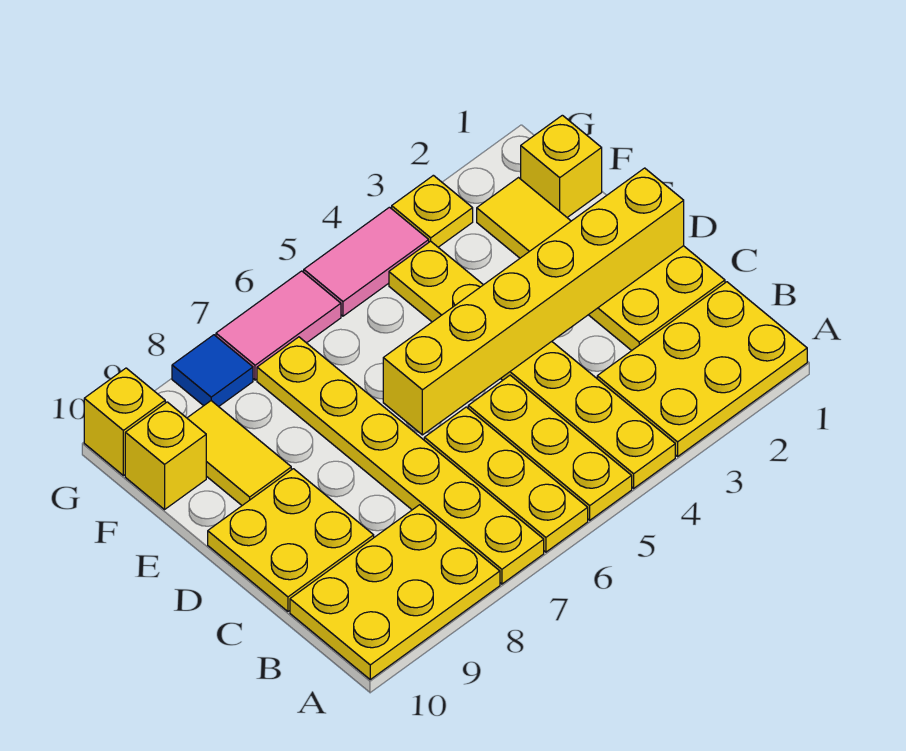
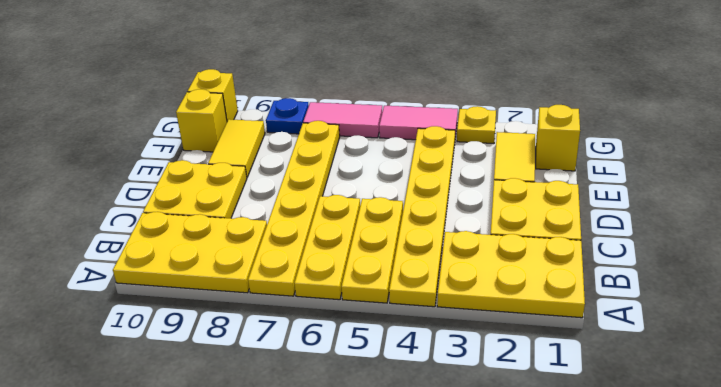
yellow 1x6 brick [383,168,684,435] -> none
blue 1x1 tile [172,335,253,407] -> blue 1x1 plate [266,98,309,134]

